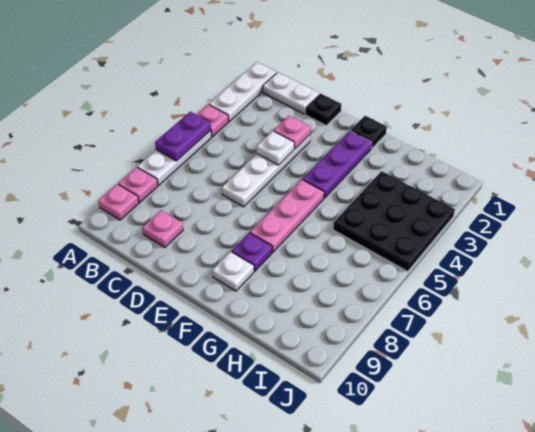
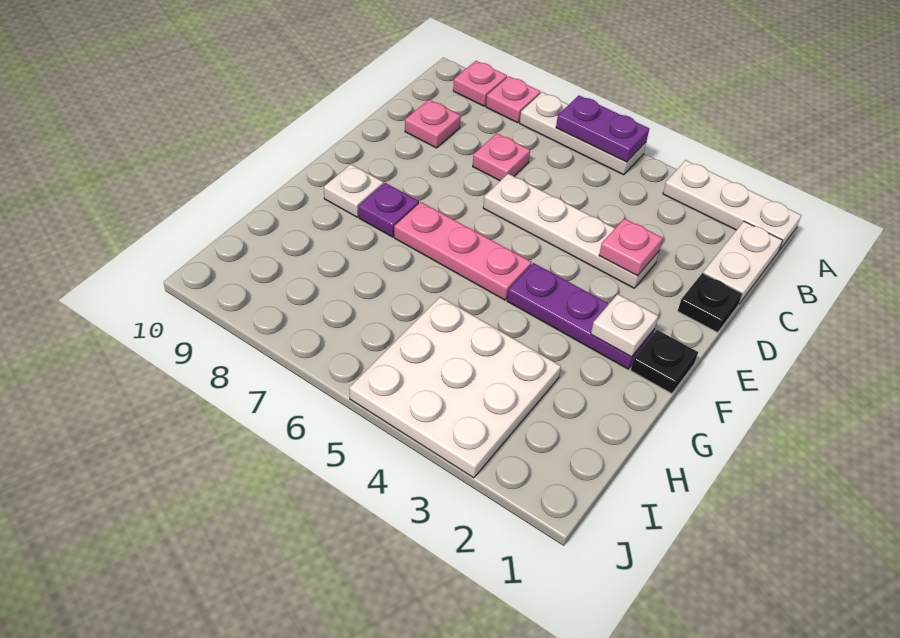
pink 1x1 plate [196,105,228,137] -> pink 1x1 plate moved to [473,133,530,181]
white 1x1 plate [257,131,294,165] -> white 1x1 plate moved to [591,294,658,357]
black 3x3 plate [333,171,455,271] -> white 3x3 plate [349,297,561,478]

